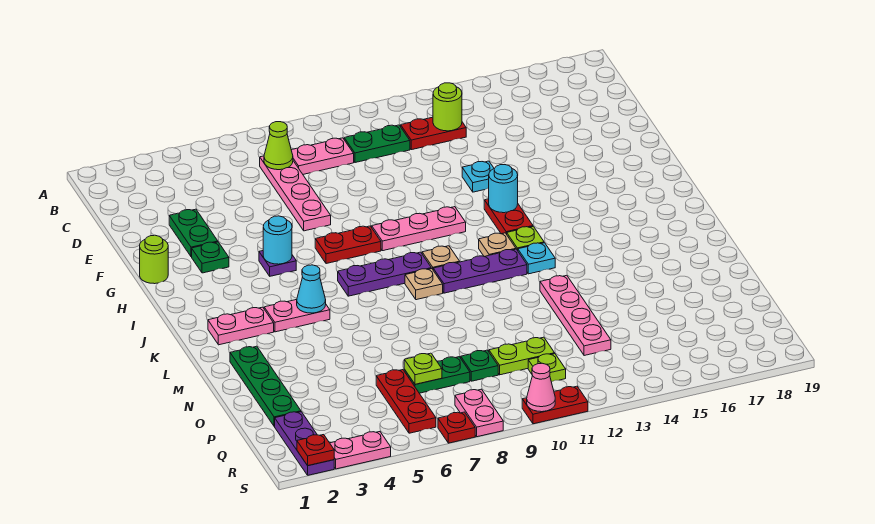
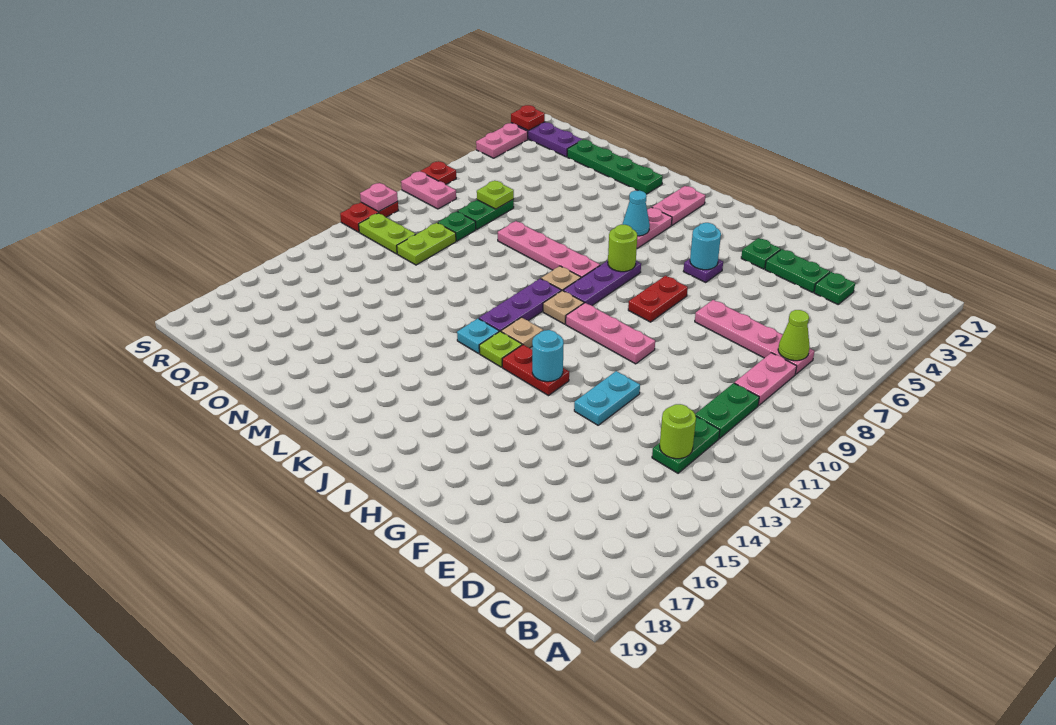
red 1x2 plate [401,117,466,150] -> green 1x2 plate [652,416,720,473]
none -> green 1x1 plate [814,272,855,304]
cyan 1x1 plate [462,161,494,192] -> cyan 1x2 plate [574,371,640,425]
lime 1x1 round brick [140,235,168,284] -> lime 1x1 round brick moved to [608,224,637,272]
pink 1x3 plate [372,207,466,251] -> pink 1x3 plate turned to [566,303,655,364]
pink 1x4 plate [540,275,611,356] -> pink 1x4 plate moved to [498,221,600,278]
red 1x3 plate [376,370,436,433] -> none
lime 1x1 plate [528,354,566,382] -> lime 1x2 plate [359,213,416,254]
pink 1x1 cone [527,363,555,412] -> pink 1x1 plate [360,183,398,212]

